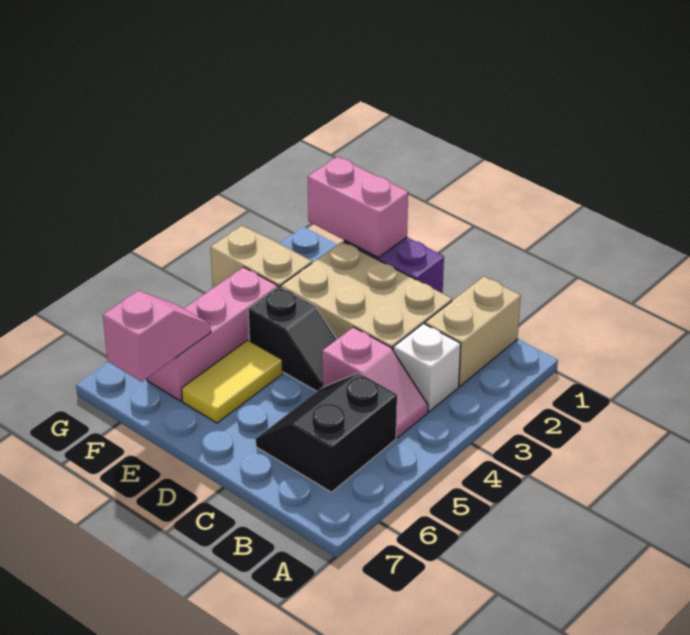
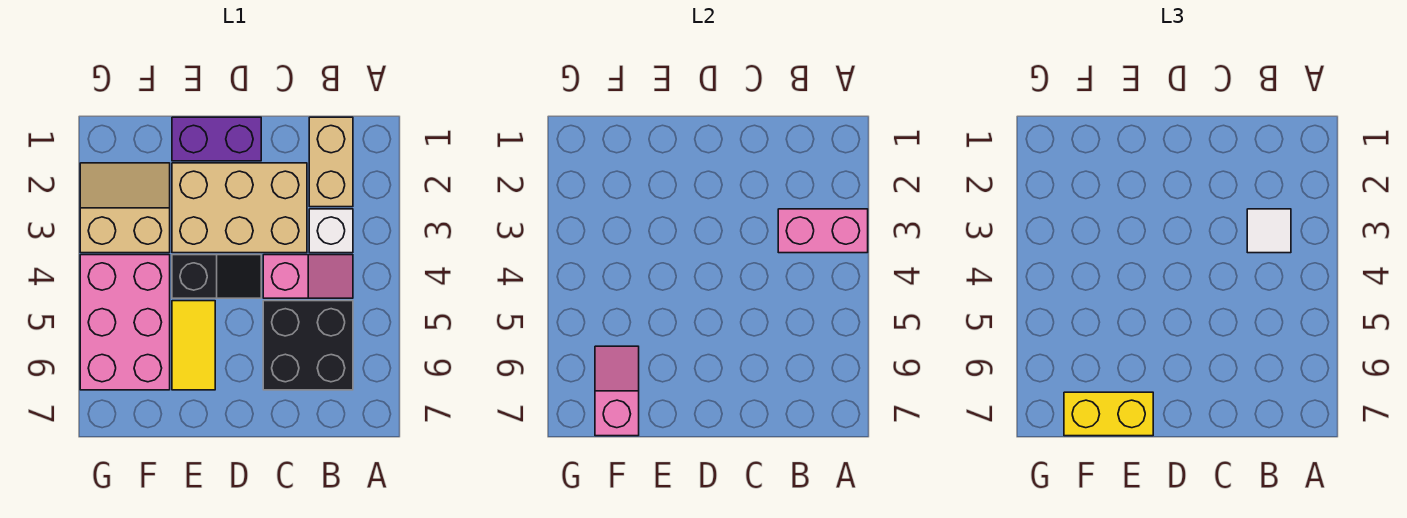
none -> white 1x1 tile [1247,209,1291,253]
black 2x2 slope [256,373,397,492] -> black 2x2 brick [263,301,353,390]
pink 1x2 brick [308,157,408,258] -> pink 1x2 brick moved to [778,209,868,253]
none -> yellow 1x2 brick [1064,392,1153,436]
pink 1x3 brick [147,267,278,401] -> pink 2x3 brick [80,255,170,390]

